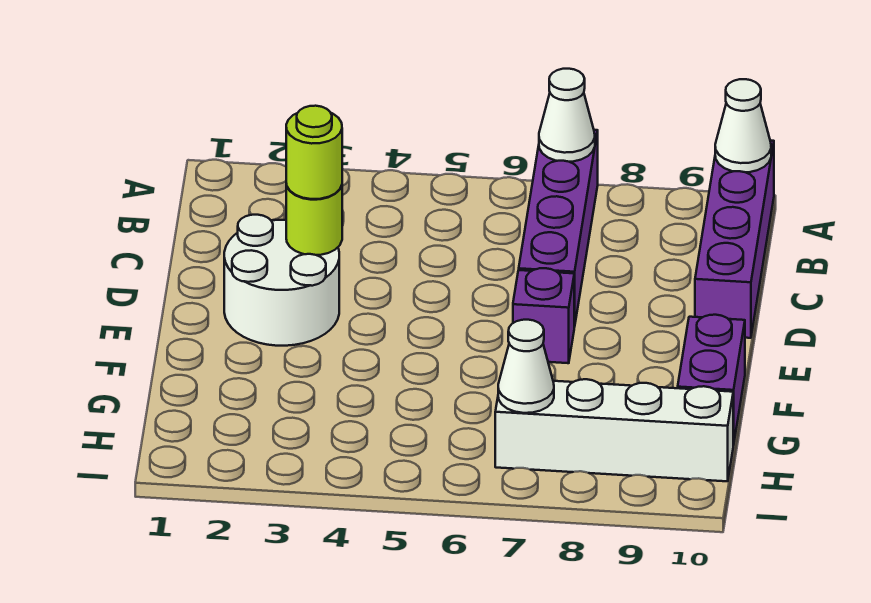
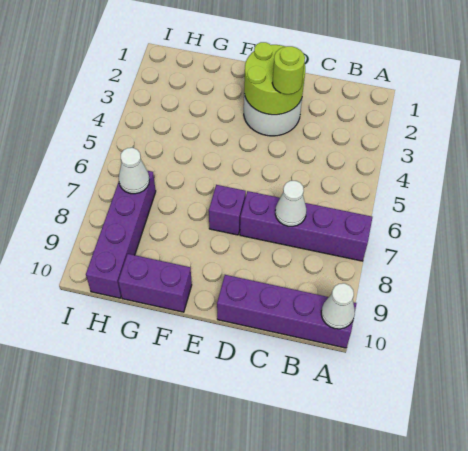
white 1x1 cone [539,69,595,162] -> white 1x1 cone moved to [275,181,306,227]
lime 1x1 round brick [286,184,342,255] -> lime 2x2 round brick [244,42,305,115]
white 1x4 brick [495,379,733,481] -> purple 1x4 brick [86,171,156,298]

